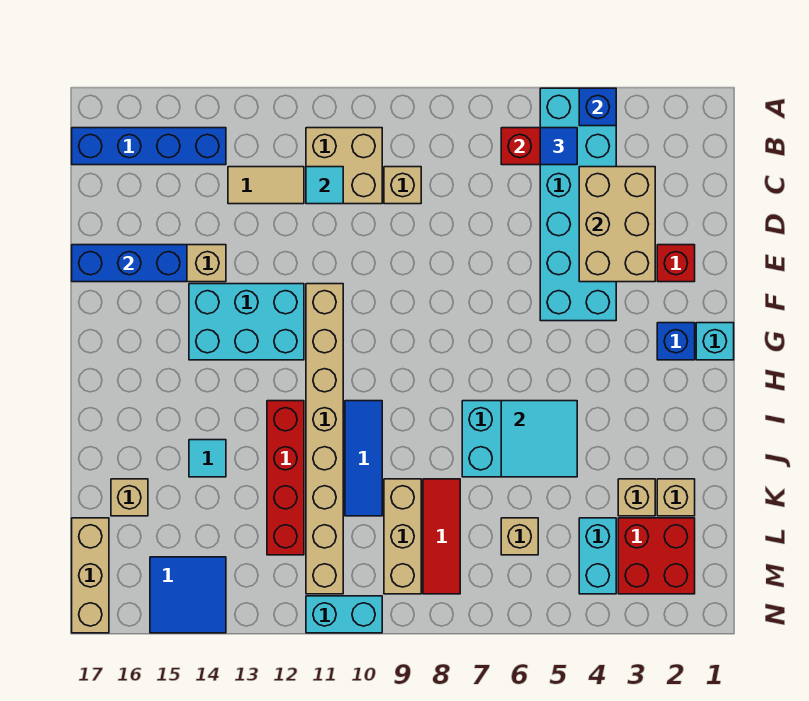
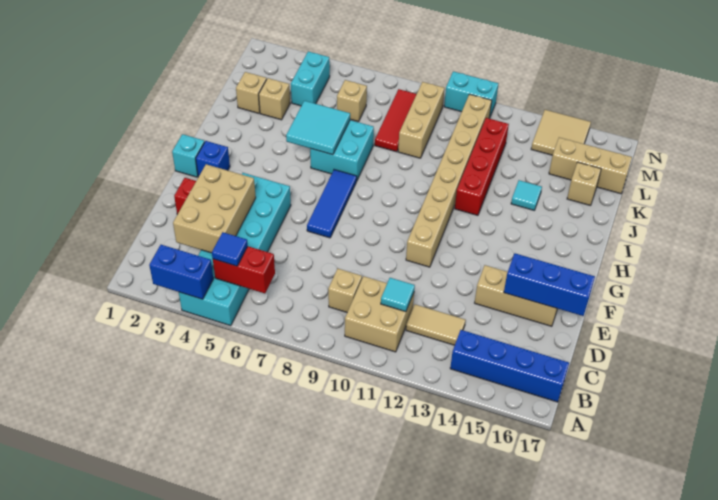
blue 1x1 brick [579,88,616,126] -> blue 1x2 brick [149,245,213,299]
cyan 2x3 brick [189,284,304,360] -> none
blue 1x3 tile [345,401,382,516] -> blue 1x3 tile moved to [307,170,357,238]
red 2x2 brick [618,518,695,594] -> none
tan 1x3 brick [72,518,109,633] -> tan 1x3 brick turned to [549,137,632,194]
blue 2x2 tile [150,557,226,633] -> tan 2x2 tile [531,110,591,155]

